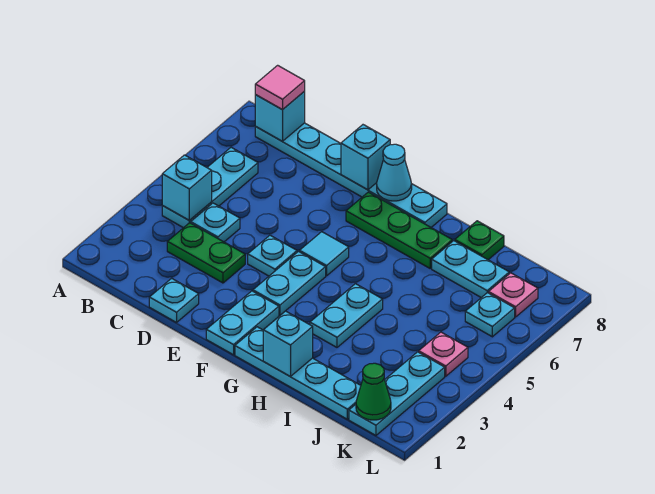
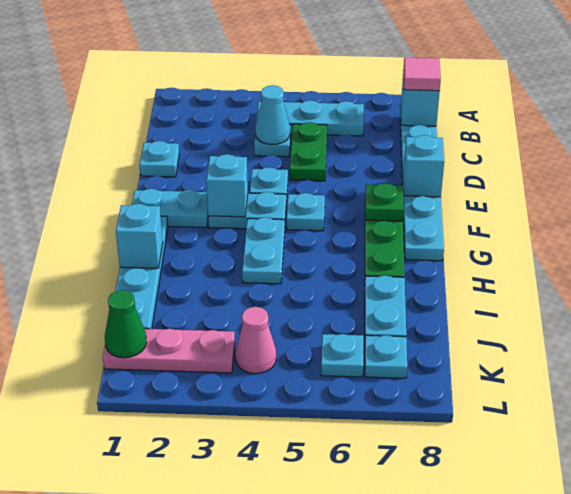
cyan 1x1 brick [162,155,212,220] -> cyan 1x1 brick moved to [206,154,248,217]
green 1x2 plate [167,223,245,283] -> green 1x2 plate moved to [290,122,327,181]
cyan 1x1 tile [300,232,349,276] -> cyan 1x1 plate [287,193,325,231]
cyan 1x1 cone [377,144,412,201] -> cyan 1x1 cone moved to [255,85,290,144]
cyan 1x2 plate [310,284,383,347] -> cyan 1x2 plate turned to [242,217,285,284]
green 1x1 plate [455,221,504,260] -> green 1x1 plate moved to [365,183,404,221]
cyan 1x3 plate [349,352,445,435] -> pink 1x3 plate [103,329,235,373]
pink 1x1 plate [419,332,468,376] -> pink 1x1 cone [235,307,276,374]
pink 1x1 plate [489,273,538,317] -> cyan 1x1 plate [365,335,407,378]

